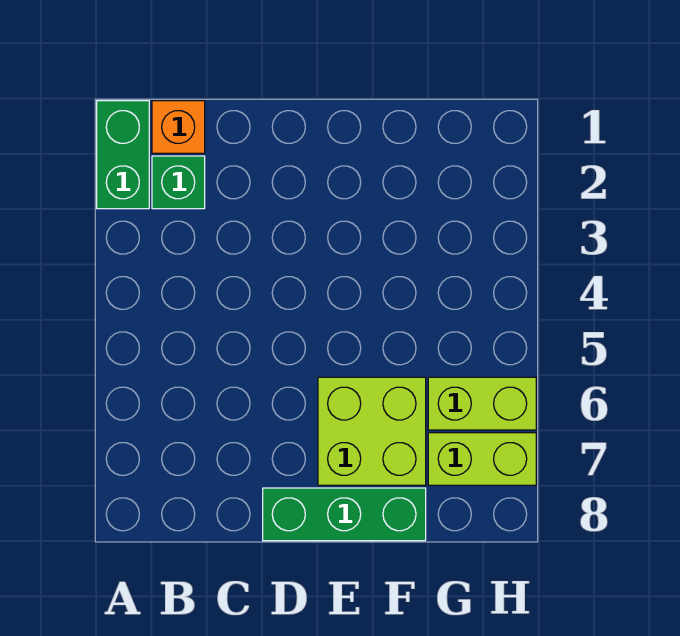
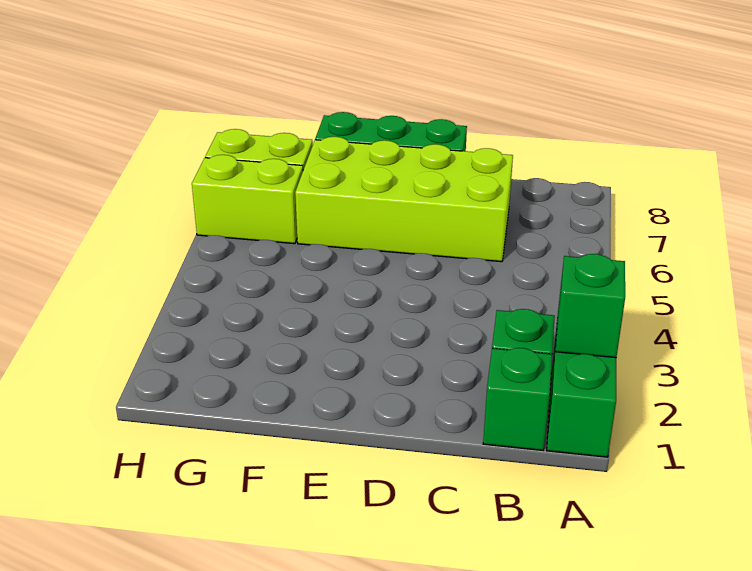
none -> green 1x1 brick [555,254,625,358]
orange 1x1 brick [152,101,205,153] -> green 1x1 brick [483,348,552,450]
lime 2x2 brick [318,377,426,485] -> lime 2x4 brick [295,137,513,262]

